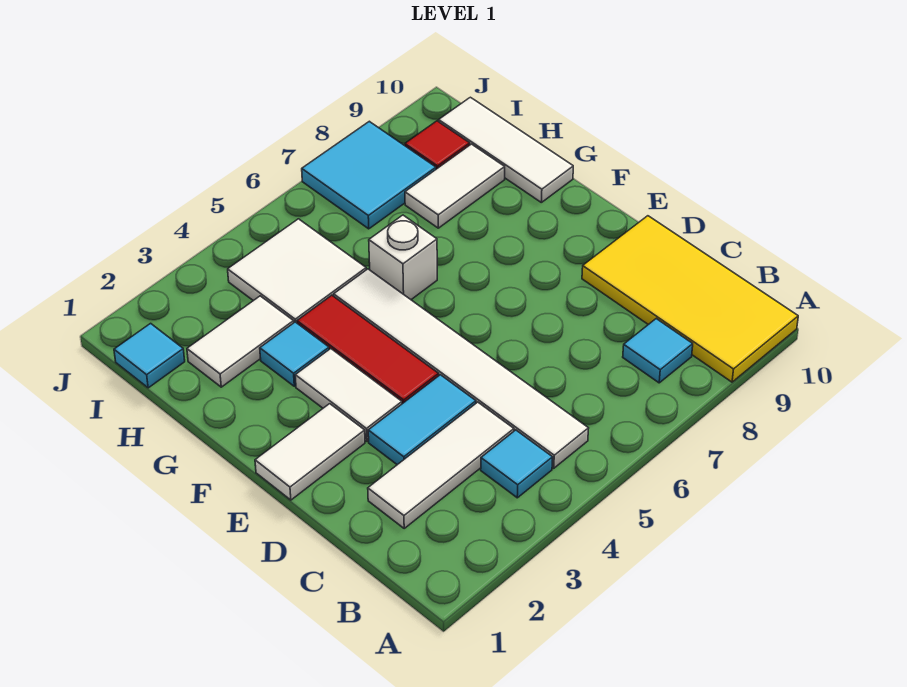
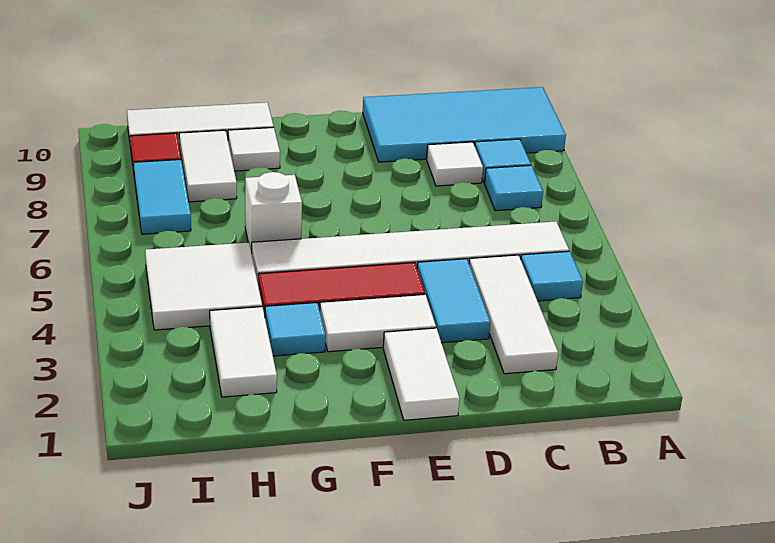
yellow 2x4 tile [582,216,798,382] -> cyan 2x4 tile [363,87,566,162]
none -> white 1x1 tile [427,142,483,186]
none -> white 1x1 tile [228,127,280,171]
cyan 1x1 tile [114,323,185,388] -> cyan 1x1 tile moved to [485,165,543,211]
cyan 2x2 tile [302,121,436,229] -> cyan 1x2 tile [134,160,191,234]

